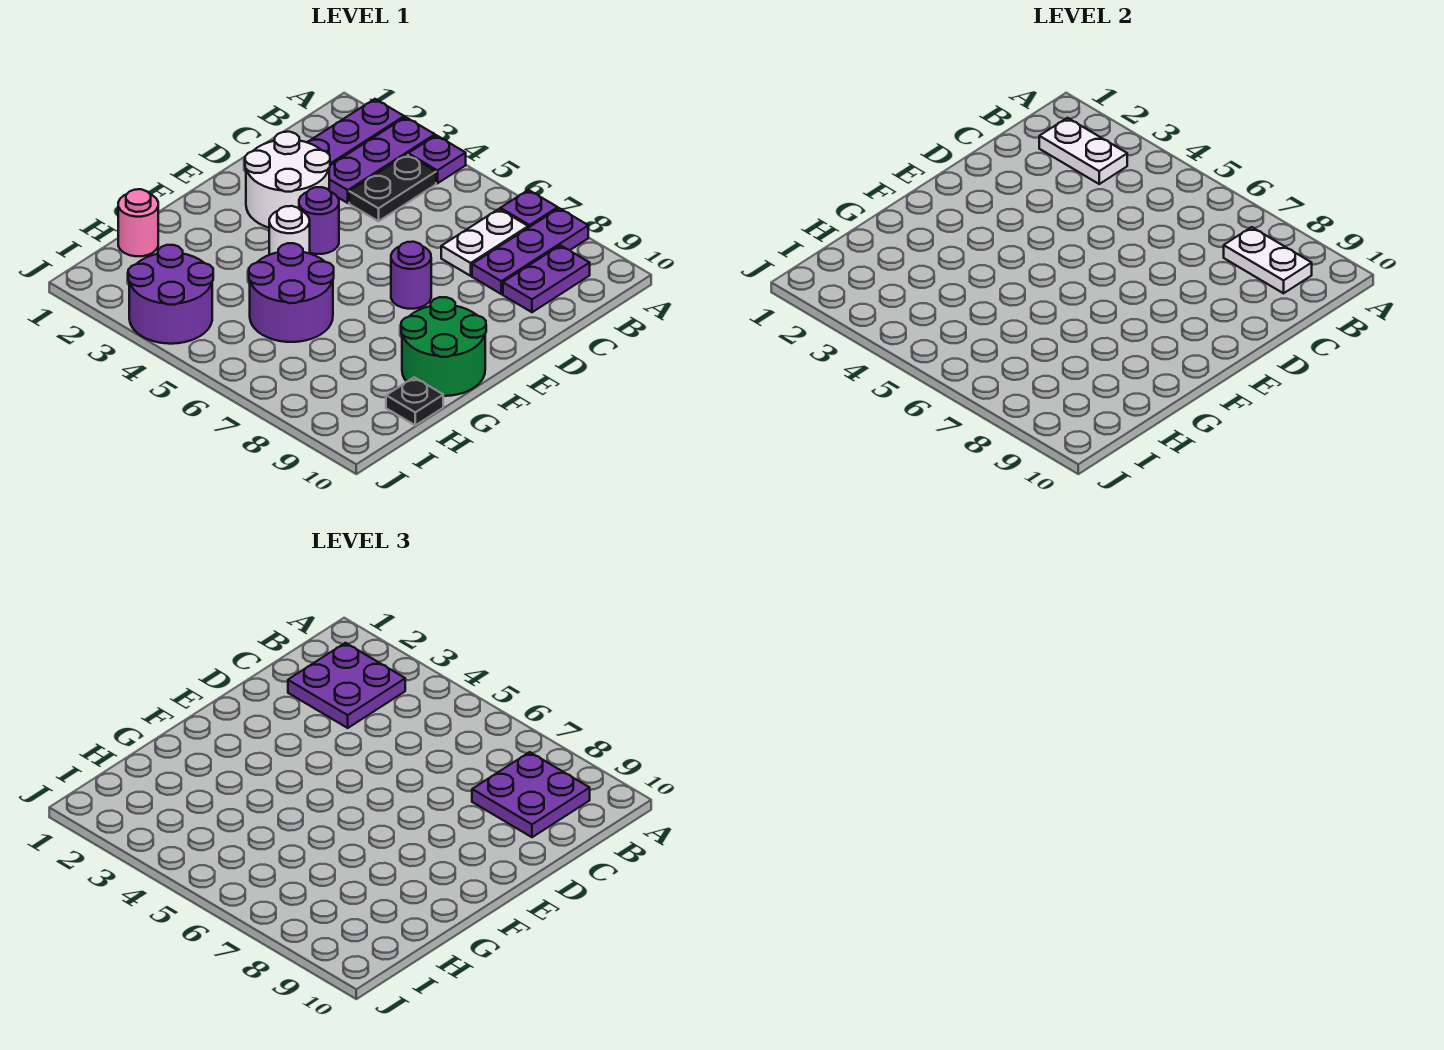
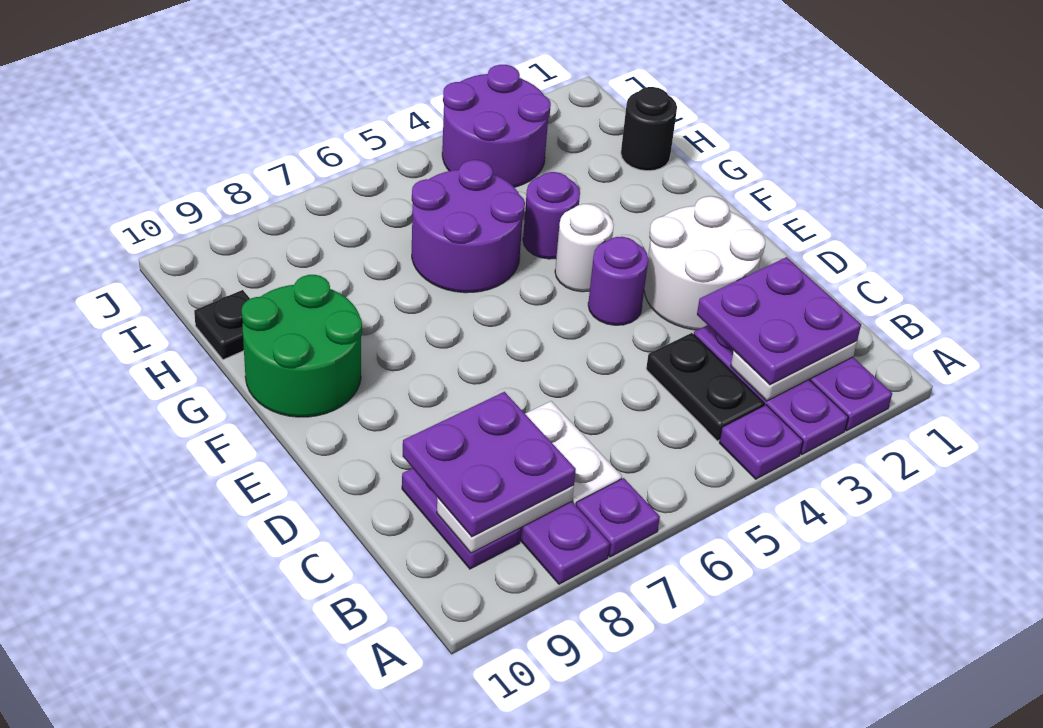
purple 1x1 round brick [391,242,431,309] -> purple 1x1 round brick moved to [523,172,580,259]
pink 1x1 round brick [118,189,158,256] -> black 1x1 round brick [621,87,677,171]

